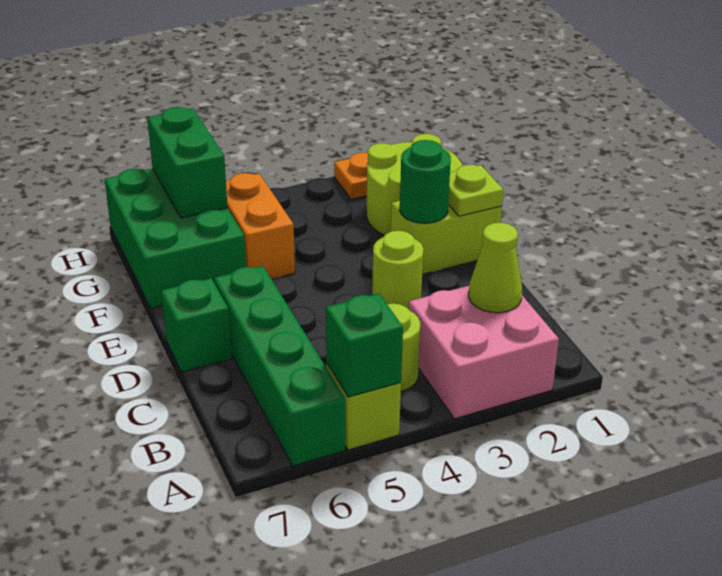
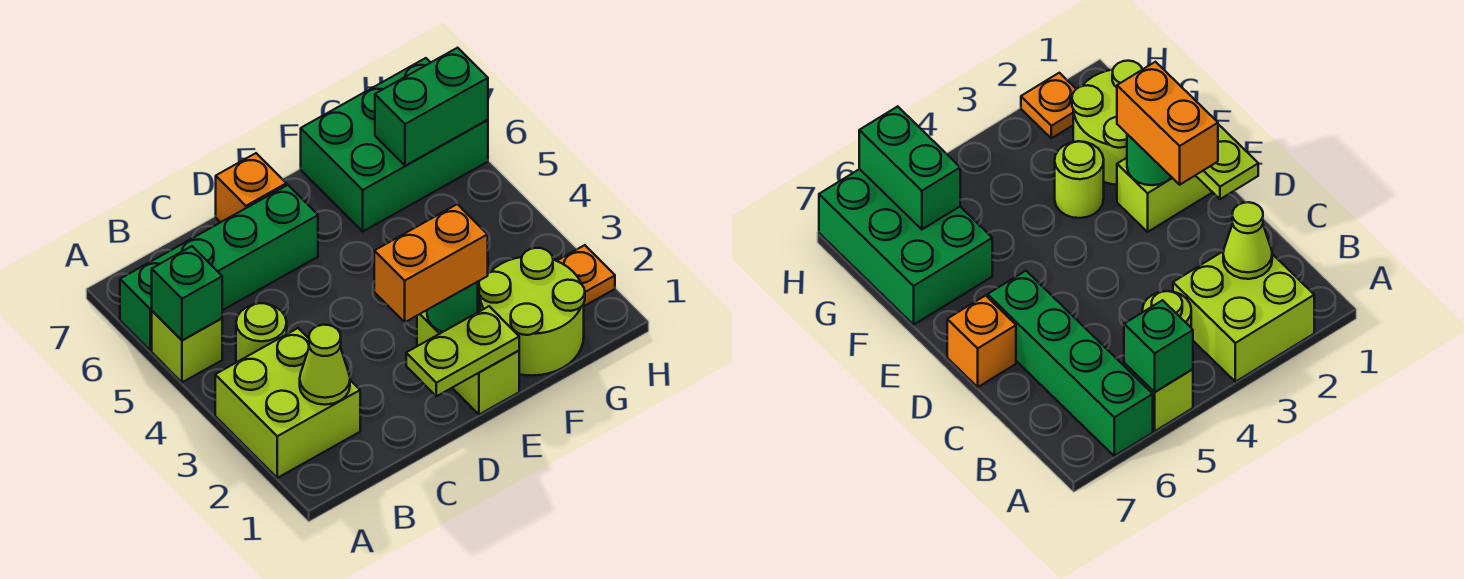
pink 2x2 brick [409,286,559,419] -> lime 2x2 brick [215,328,360,478]
lime 1x1 round brick [372,231,423,309] -> lime 1x1 round brick moved to [1055,141,1104,218]
green 1x1 brick [161,278,232,372] -> orange 1x1 brick [216,153,286,222]
lime 1x1 plate [448,165,503,216] -> lime 1x2 plate [406,306,519,396]
orange 1x2 brick [226,173,295,279] -> orange 1x2 brick moved to [374,204,488,322]

